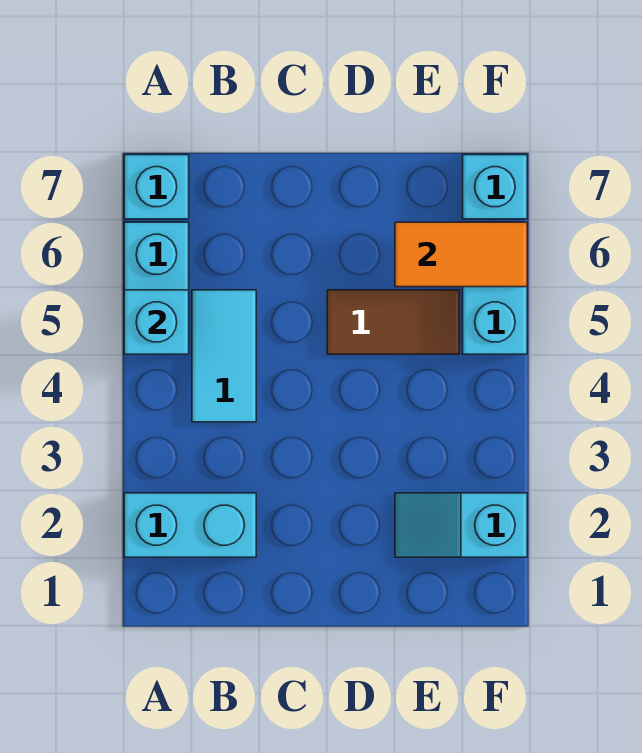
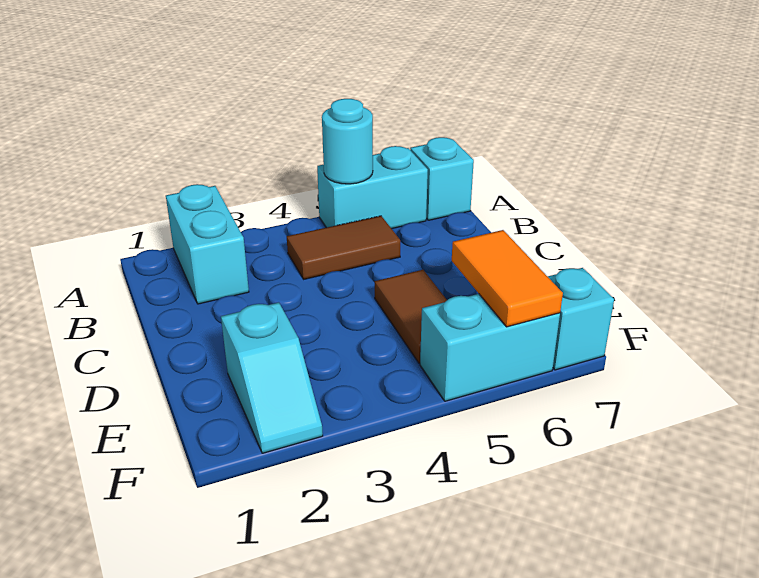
cyan 1x1 brick [124,290,189,354] -> cyan 1x1 round brick [322,99,373,184]
cyan 1x2 tile [192,290,256,422] -> brown 1x2 tile [287,216,400,279]
cyan 1x2 slope [395,493,527,557] -> cyan 1x2 slope turned to [221,302,323,453]

